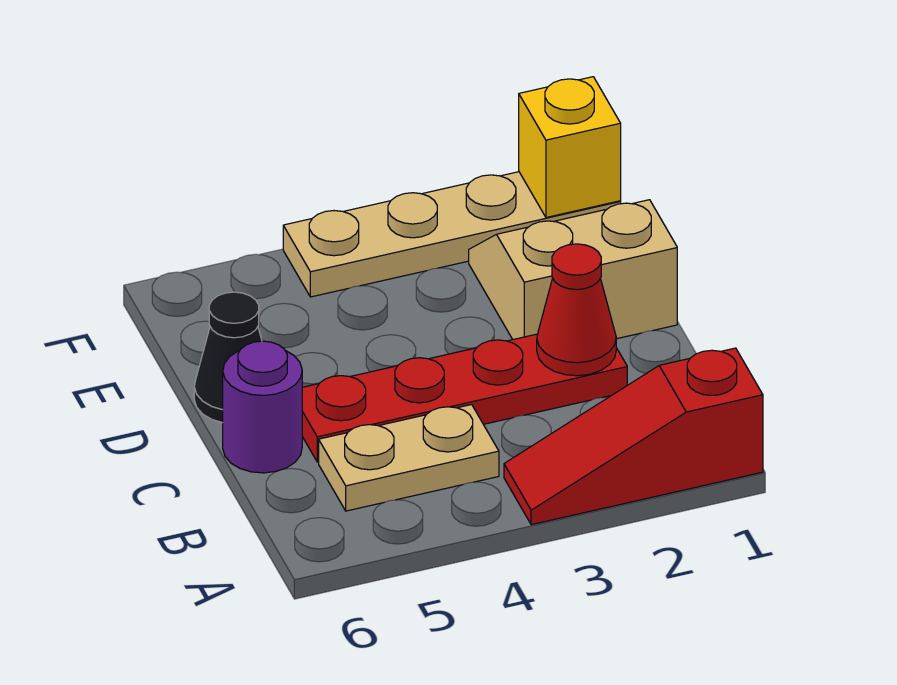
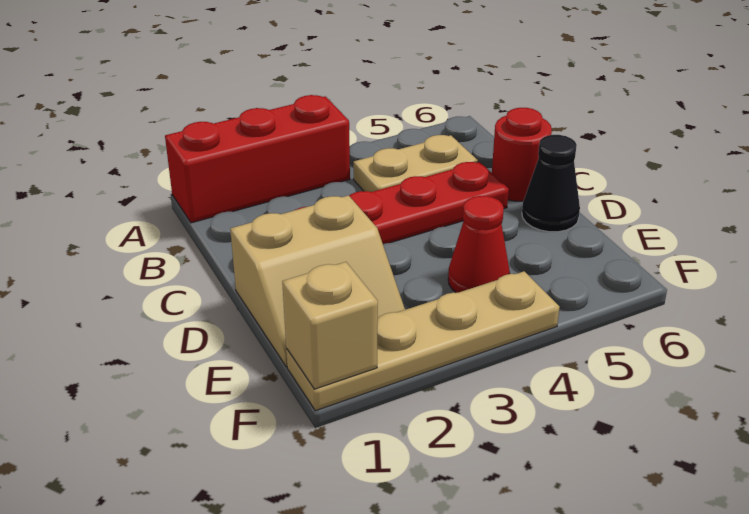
red 1x3 slope [504,348,763,525] -> red 1x3 brick [165,95,350,223]
red 1x1 cone [537,244,616,376] -> red 1x1 cone moved to [448,196,510,293]
purple 1x1 round brick [223,341,302,473] -> red 1x1 round brick [492,108,552,201]
yellow 1x1 brick [519,77,621,217] -> tan 1x1 brick [282,262,378,389]

